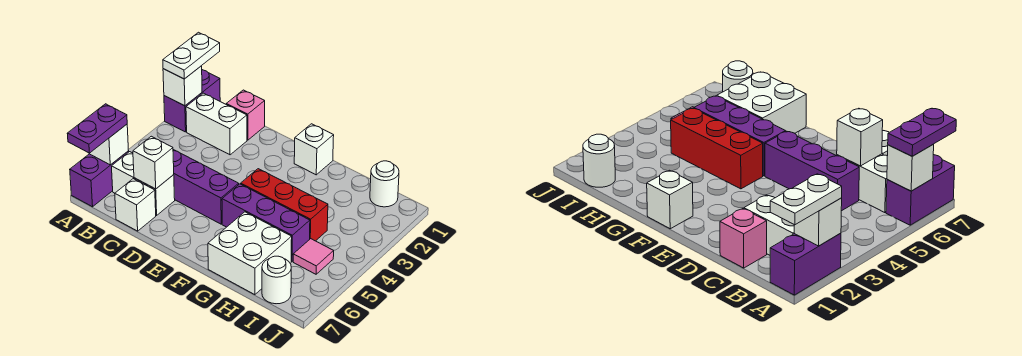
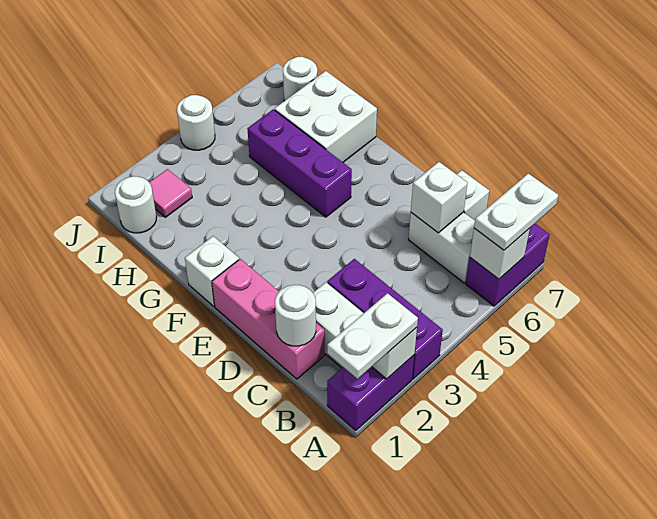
purple 1x2 plate [67,104,127,153] -> white 1x2 plate [474,173,558,250]
pink 1x1 brick [226,90,265,140] -> pink 1x3 brick [212,259,325,379]
none -> white 1x1 round brick [275,285,316,346]
purple 1x3 brick [173,150,239,224] -> purple 1x3 brick moved to [327,259,443,379]
red 1x3 brick [241,169,328,241] -> none
pink 1x1 tile [293,239,334,274] -> pink 1x1 tile moved to [149,169,192,217]
none -> white 1x1 round brick [177,95,215,150]

